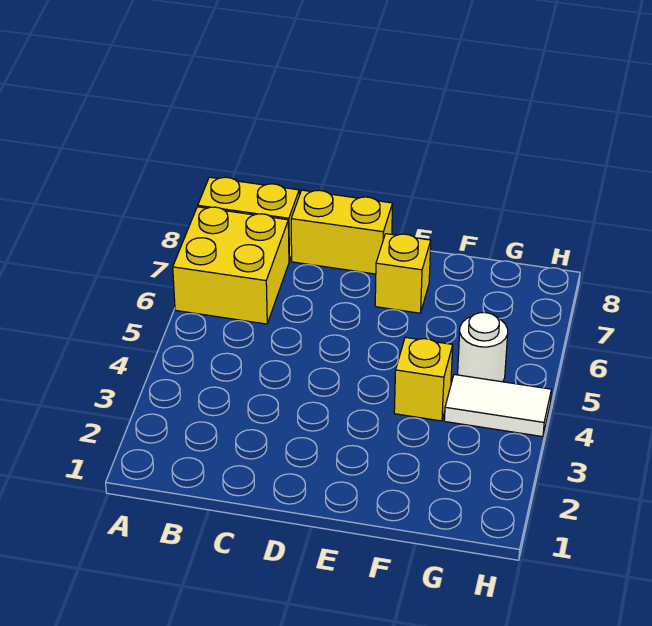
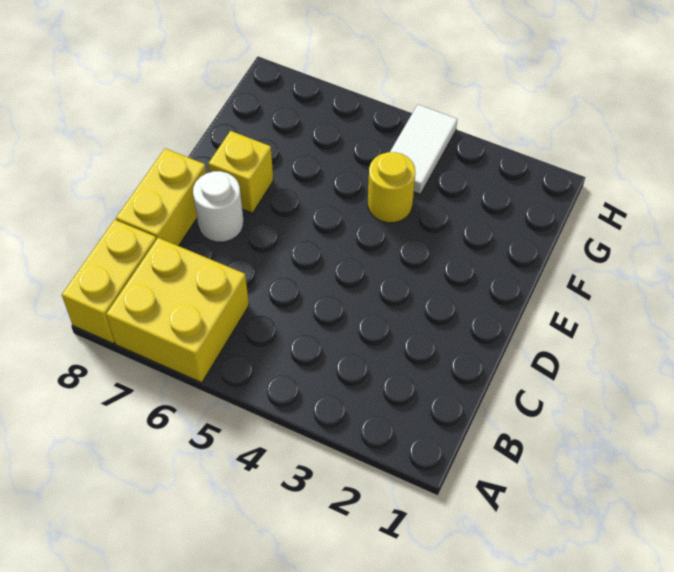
yellow 1x1 brick [394,337,453,421] -> yellow 1x1 round brick [368,152,415,223]
white 1x1 round brick [458,312,508,382] -> white 1x1 round brick moved to [193,171,243,242]

